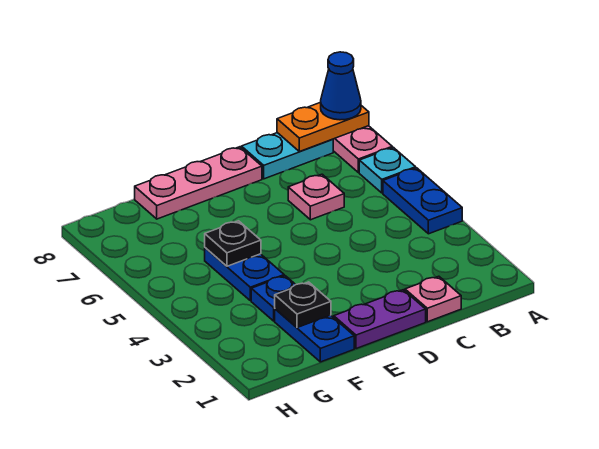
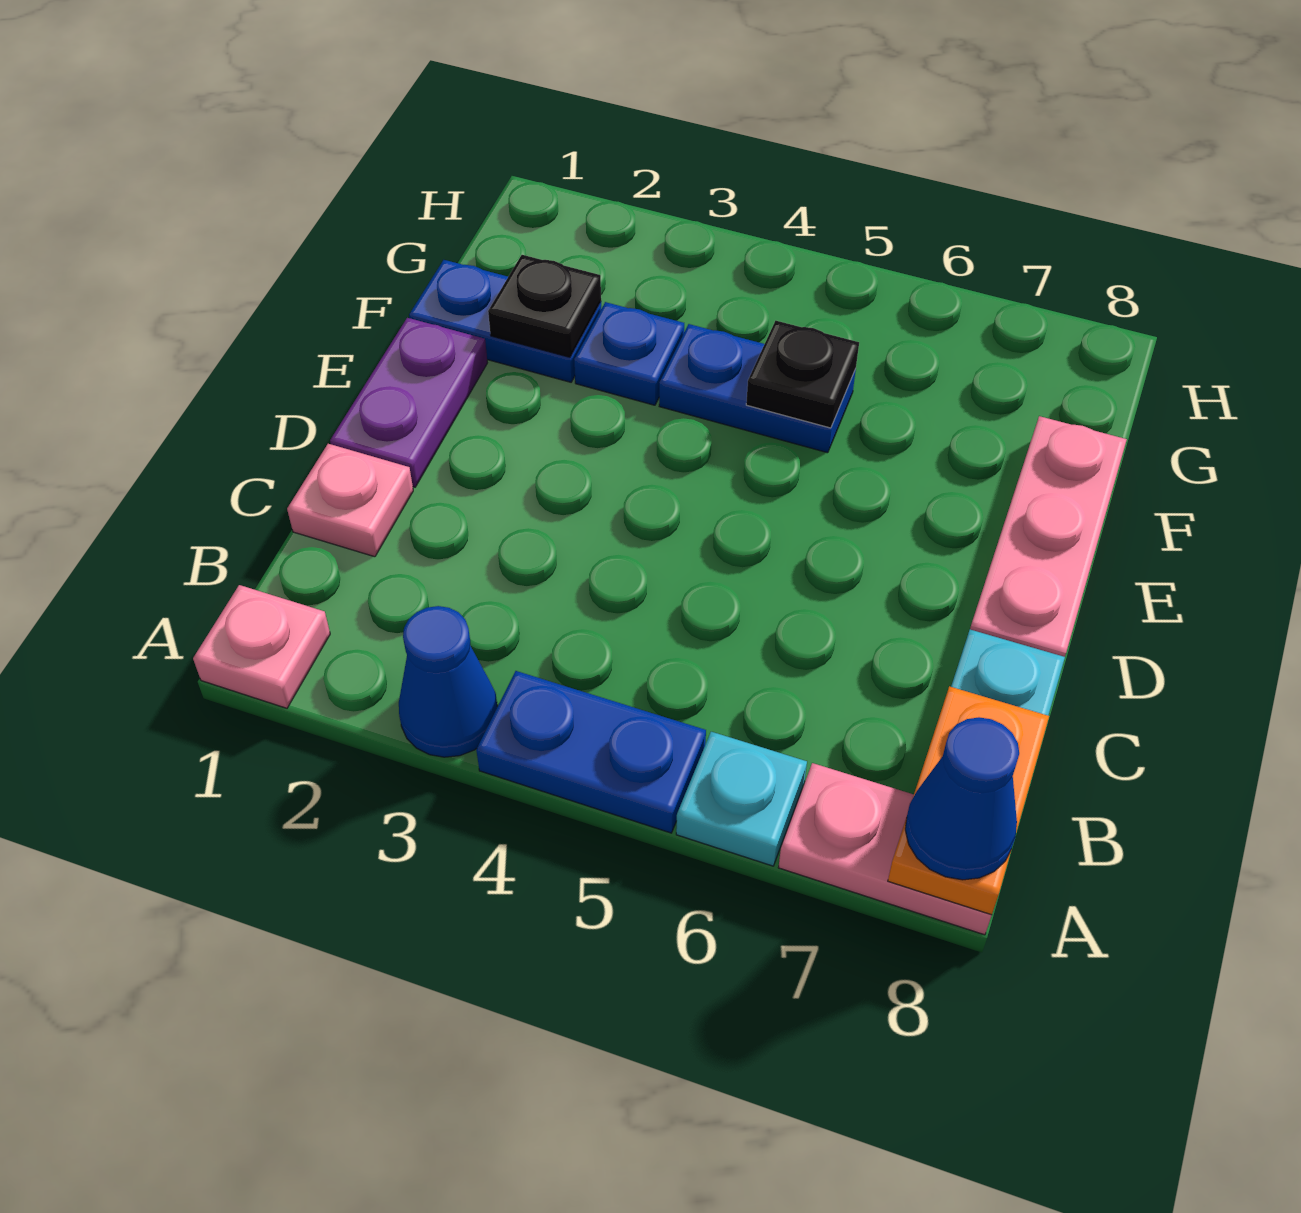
none -> blue 1x1 cone [399,606,497,757]
pink 1x1 plate [288,174,344,220] -> pink 1x1 plate moved to [193,585,330,708]

